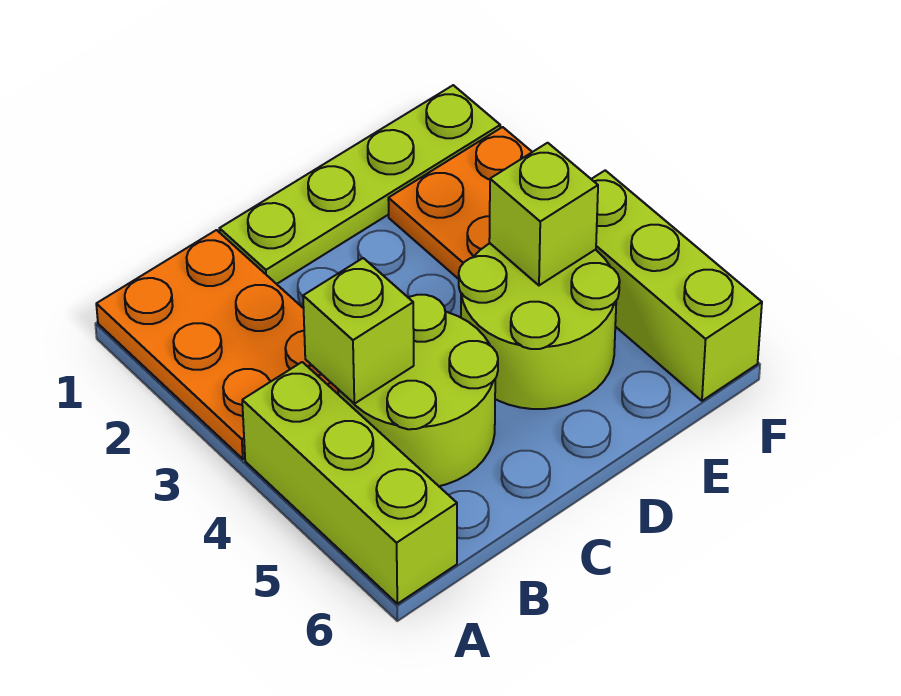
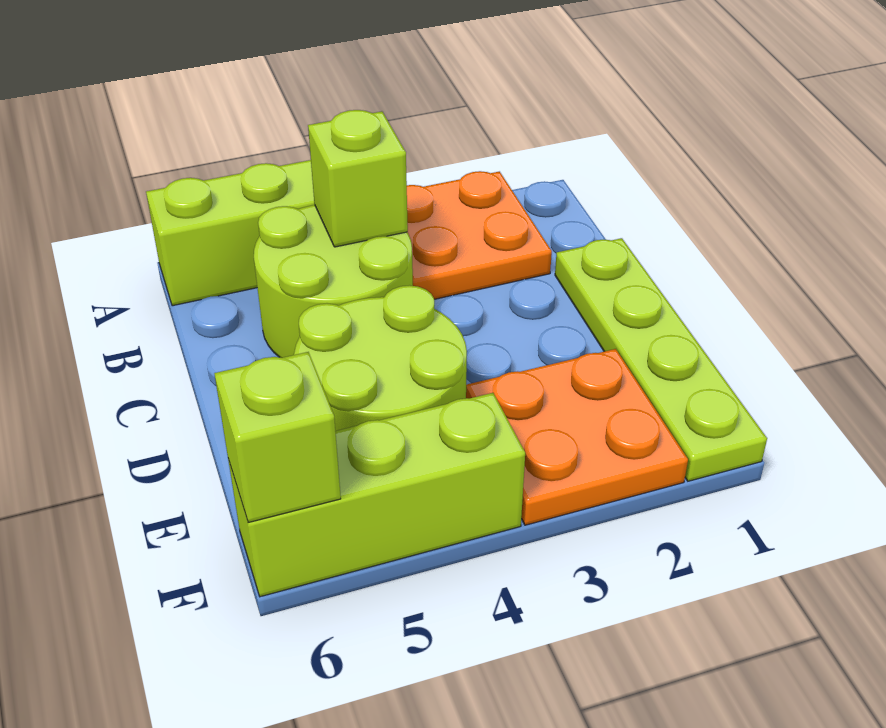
orange 2x3 plate [96,230,338,459] -> orange 2x2 plate [407,171,552,299]
lime 1x1 brick [489,143,598,285] -> lime 1x1 brick moved to [214,352,341,523]

